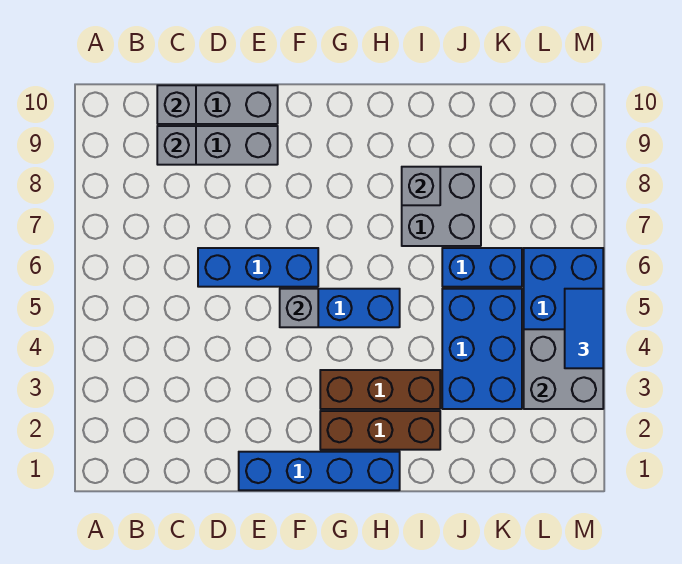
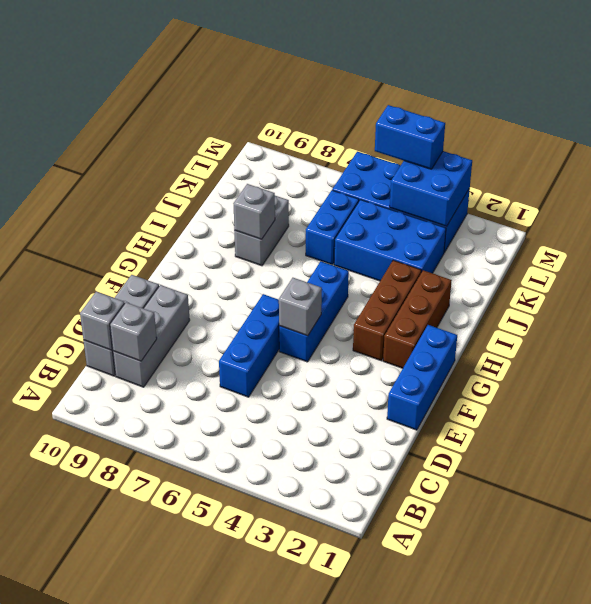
blue 1x4 brick [239,452,400,490] -> blue 1x3 brick [387,325,457,430]
grey 2x2 brick [402,167,481,246] -> grey 1x2 brick [234,196,289,266]
grey 2x2 brick [524,329,603,409] -> blue 2x2 brick [390,151,472,227]
blue 1x2 tile [565,289,603,368] -> blue 1x2 brick [375,105,445,169]

